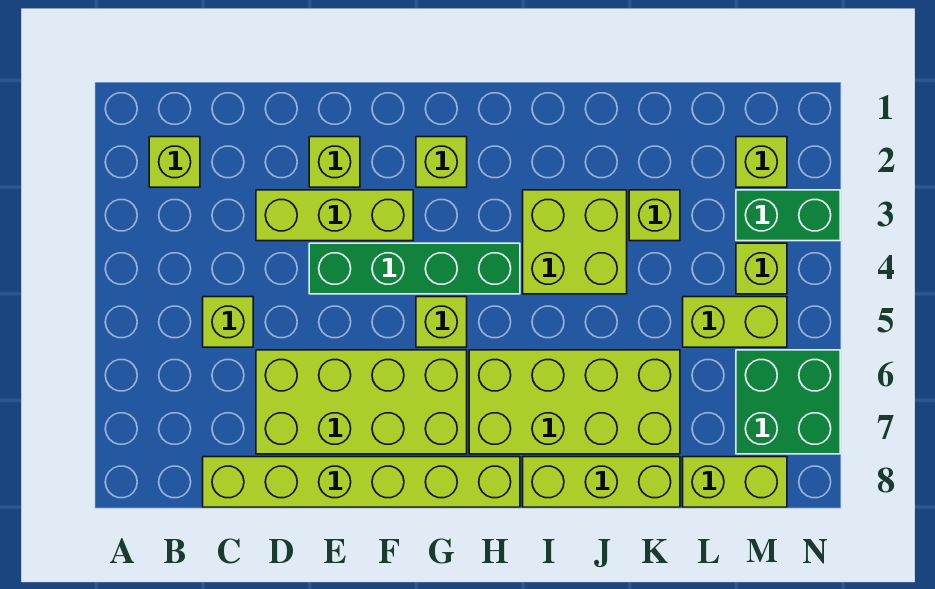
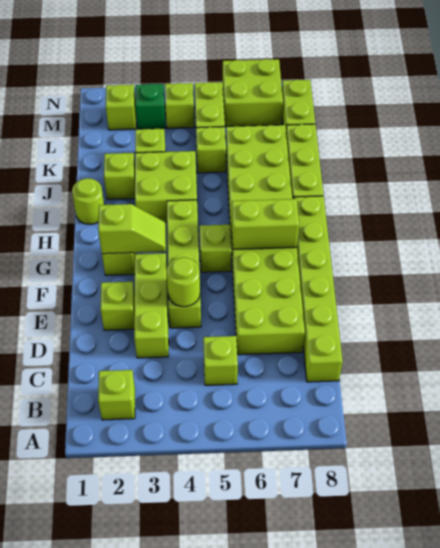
green 1x4 brick [309,243,520,294] -> lime 1x4 brick [167,200,201,328]
none -> lime 1x1 round brick [167,257,200,307]
none -> lime 1x2 slope [98,204,166,254]
none -> lime 1x2 brick [232,199,299,249]
none -> lime 1x1 round brick [72,178,104,224]
none -> lime 1x1 brick [104,153,135,199]
none -> lime 1x1 brick [196,127,226,173]
green 1x2 brick [736,190,840,241] -> green 1x1 brick [135,84,165,129]
green 2x2 brick [736,350,840,454] -> lime 2x2 brick [223,59,283,127]

